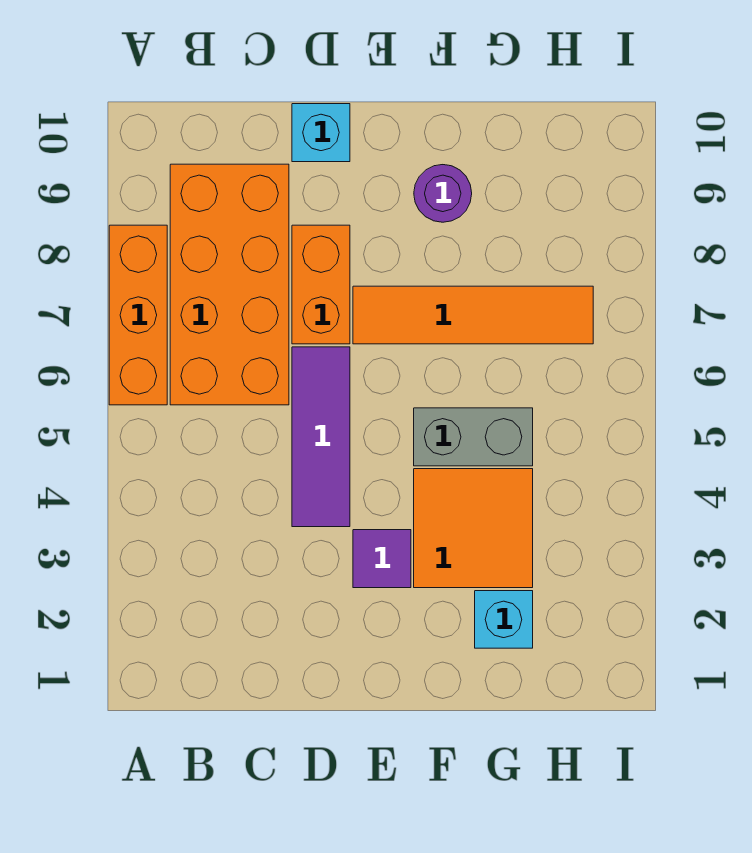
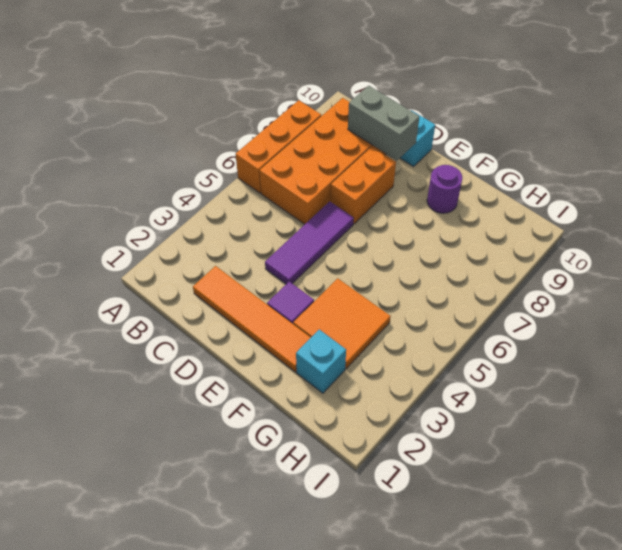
orange 1x4 tile [353,286,593,344] -> orange 1x4 tile moved to [193,266,311,372]
grey 1x2 brick [414,408,533,466] -> grey 1x2 brick moved to [348,86,419,160]

